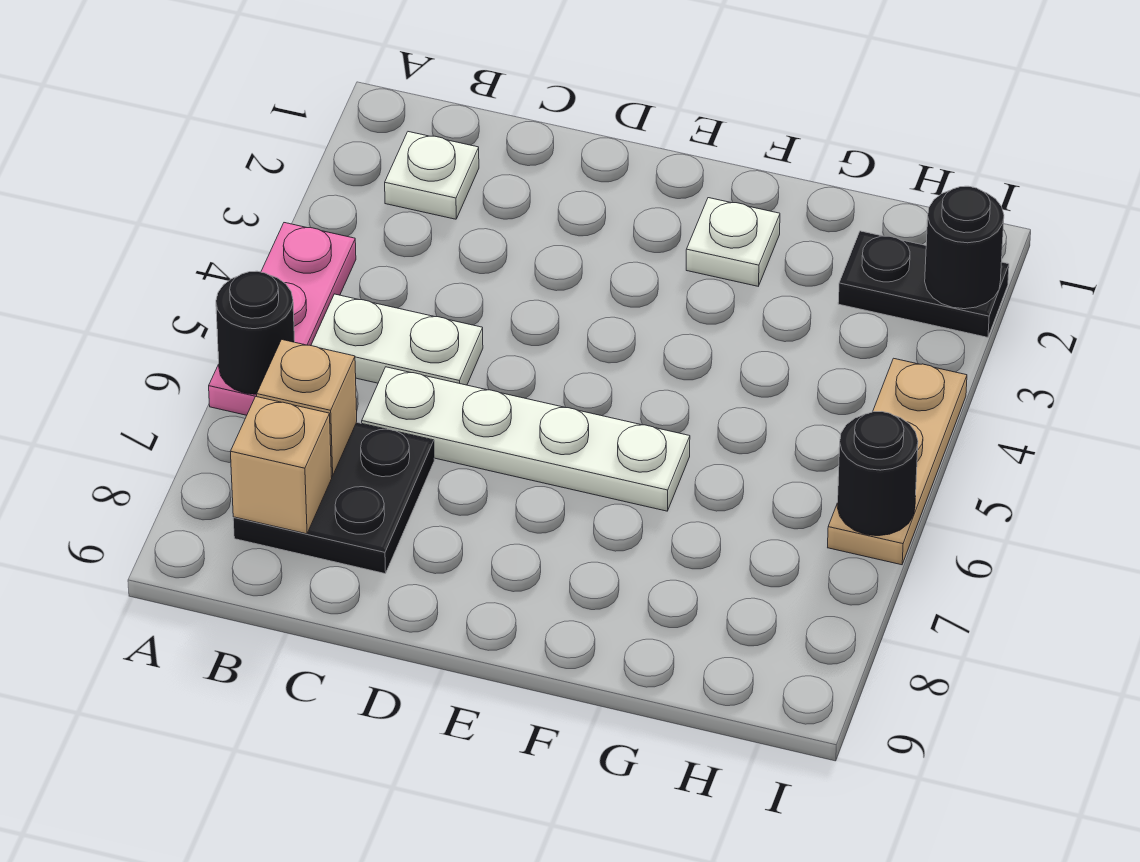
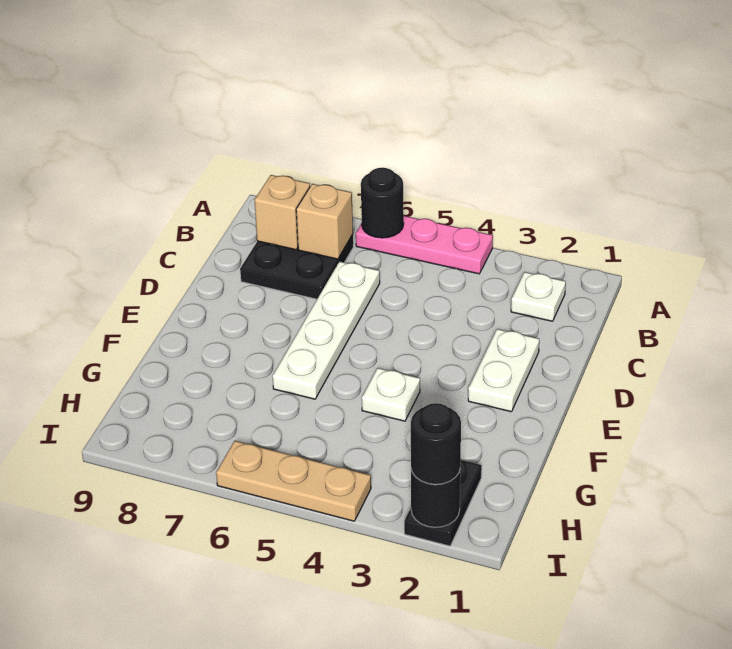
white 1x2 plate [311,294,483,385] -> white 1x2 plate moved to [468,329,539,412]
white 1x1 plate [686,198,780,286] -> white 1x1 plate moved to [362,368,420,421]
black 1x1 round brick [837,412,918,536] -> black 1x1 round brick moved to [411,403,461,484]

